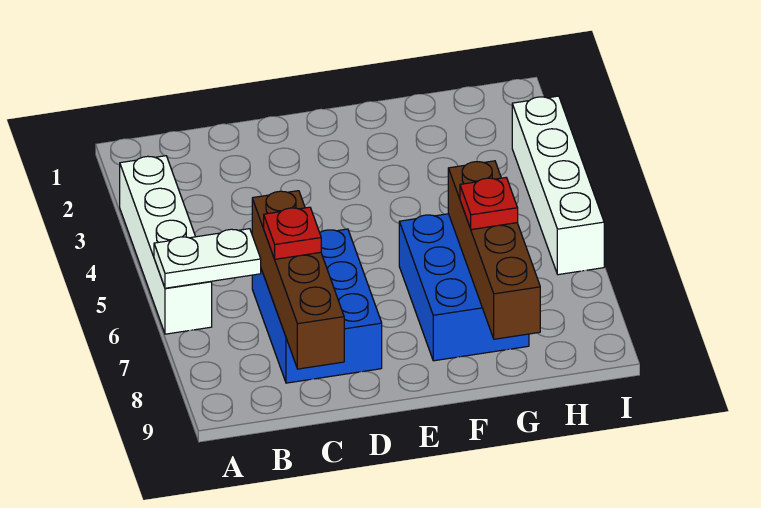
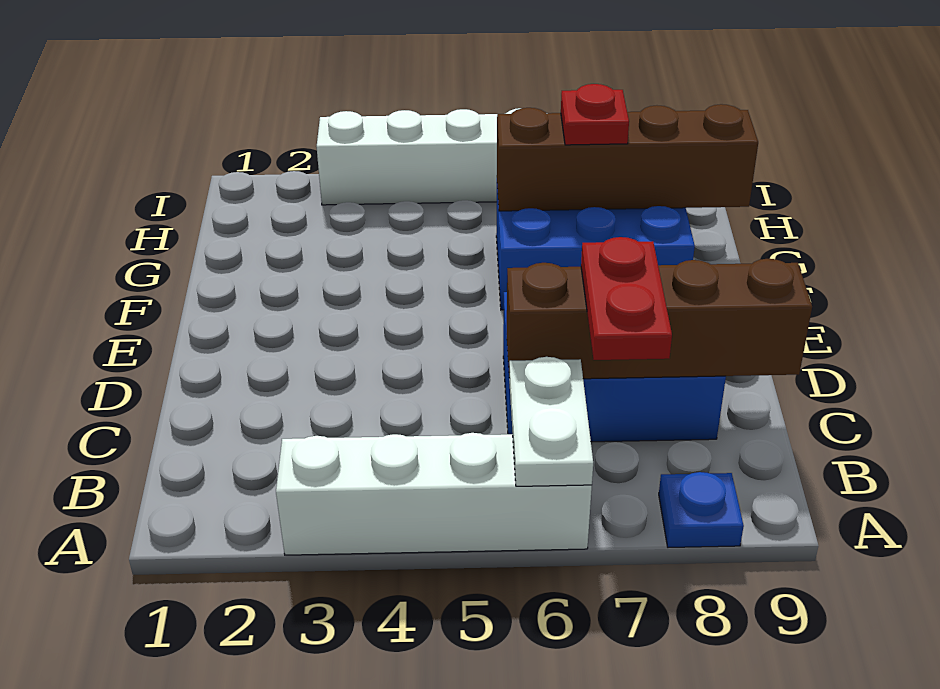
none -> blue 1x1 plate [659,472,744,547]
red 1x1 plate [264,207,321,259] -> red 1x2 plate [581,237,672,360]

